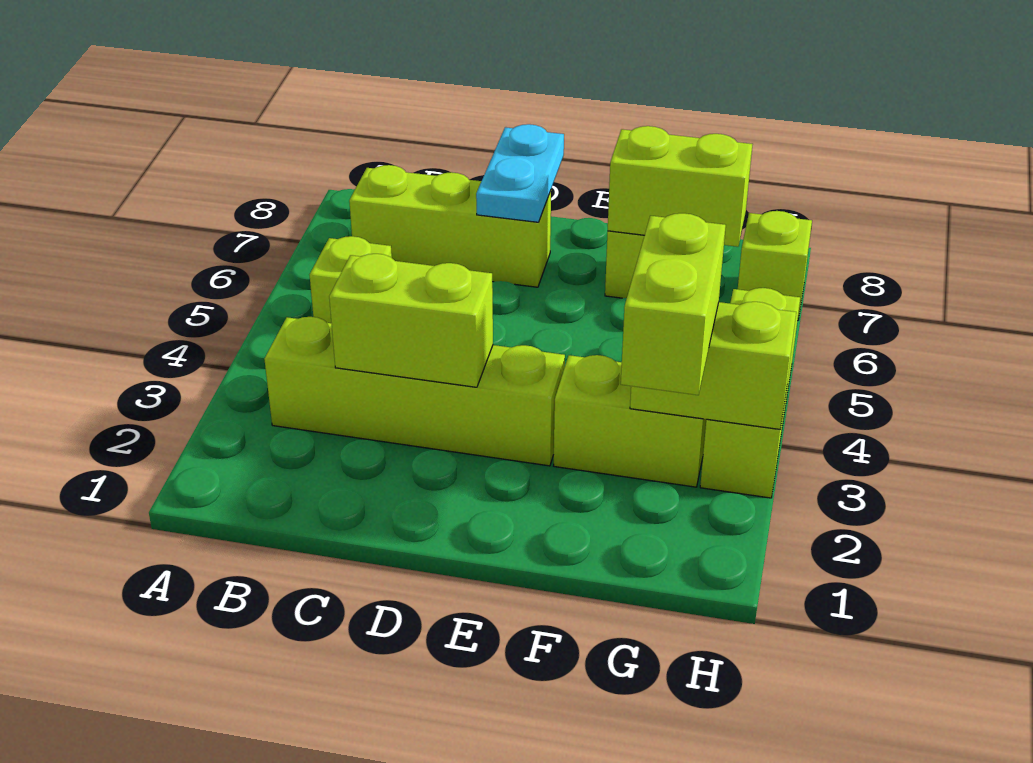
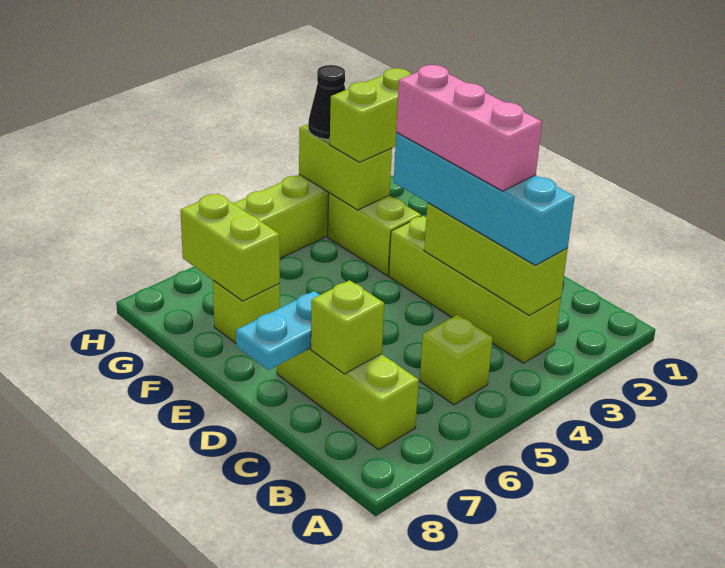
none -> cyan 1x4 brick [394,132,575,265]
lime 1x2 brick [329,254,493,387] -> lime 1x3 brick [424,203,568,316]
none -> pink 1x3 brick [396,65,542,191]
none -> black 1x1 cone [308,65,345,139]
lime 1x1 brick [738,211,812,320] -> lime 1x1 brick moved to [311,280,384,374]

